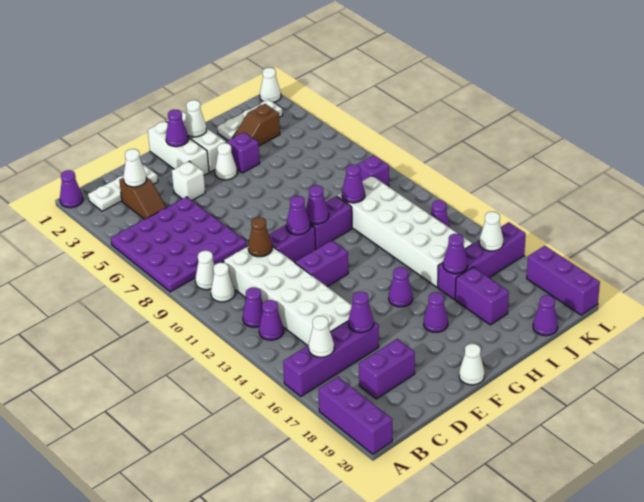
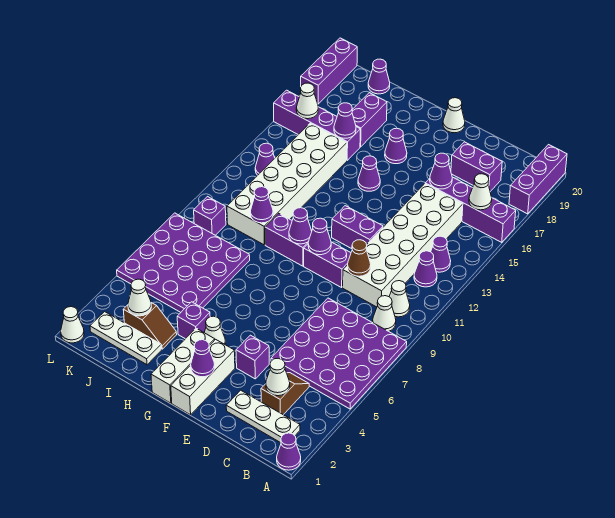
white 1x1 brick [172,161,205,200] -> purple 1x1 brick [236,335,269,379]
white 1x1 cone [185,100,206,137] -> white 1x1 cone moved to [128,279,151,316]
none -> purple 4x4 plate [117,213,250,312]

